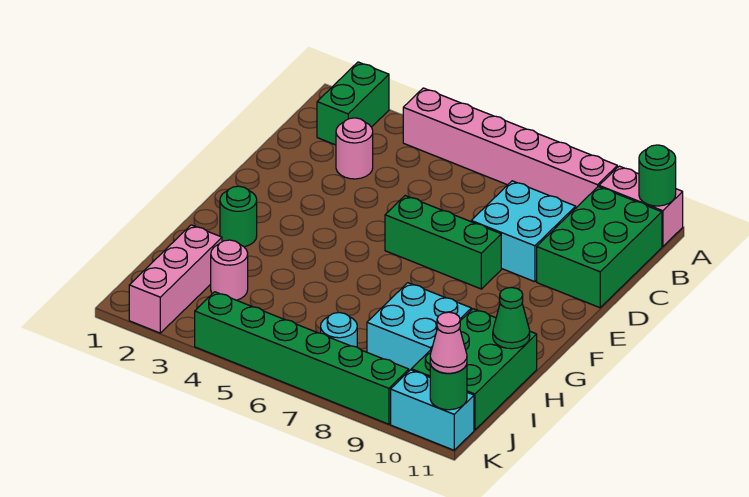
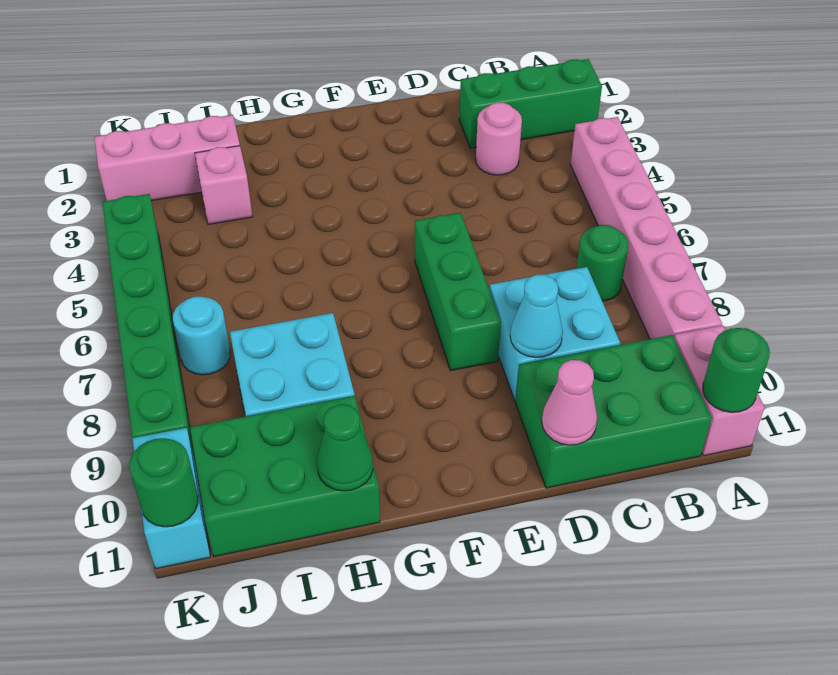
green 1x2 brick [317,62,389,145] -> green 1x3 brick [459,59,602,148]
none -> cyan 1x1 cone [510,275,563,357]
green 1x1 round brick [220,186,257,247] -> green 1x1 round brick moved to [576,225,629,301]
pink 1x1 round brick [211,240,248,300] -> pink 1x1 brick [195,146,253,224]
pink 1x1 cone [430,312,467,373] -> pink 1x1 cone moved to [542,360,597,445]

